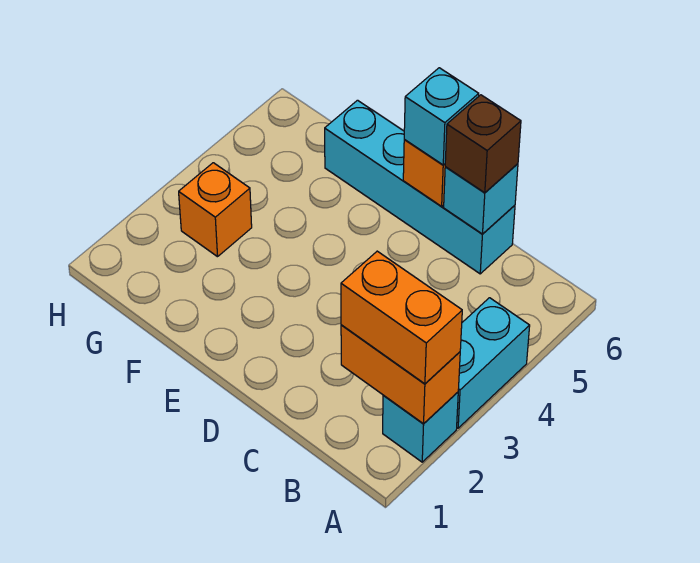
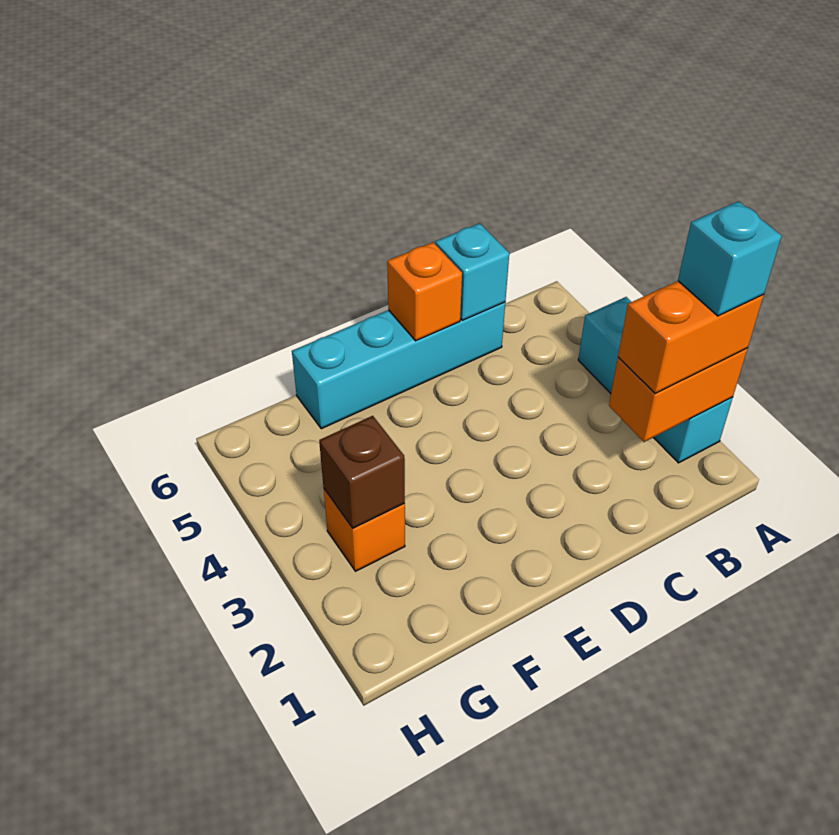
brown 1x1 brick [445,95,521,193] -> brown 1x1 brick moved to [319,416,405,528]
cyan 1x1 brick [404,68,479,165] -> cyan 1x1 brick moved to [678,201,782,316]

